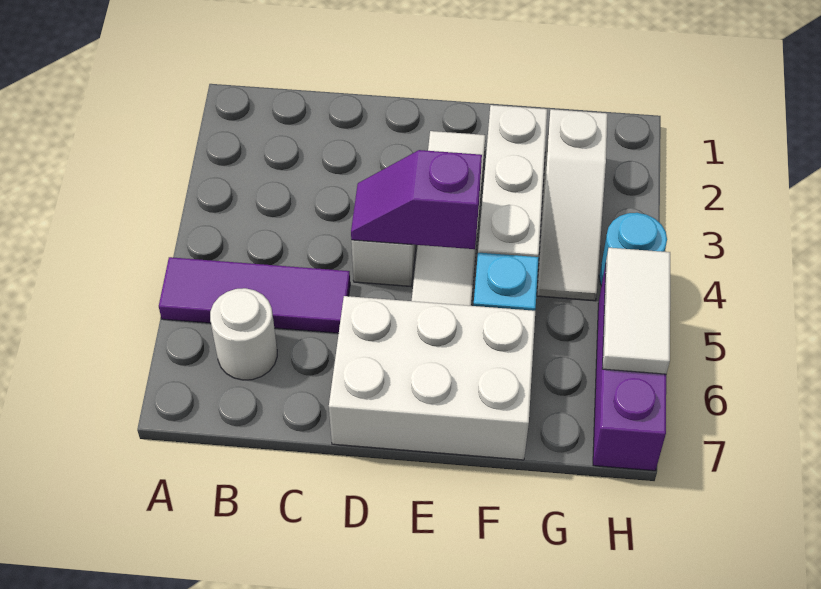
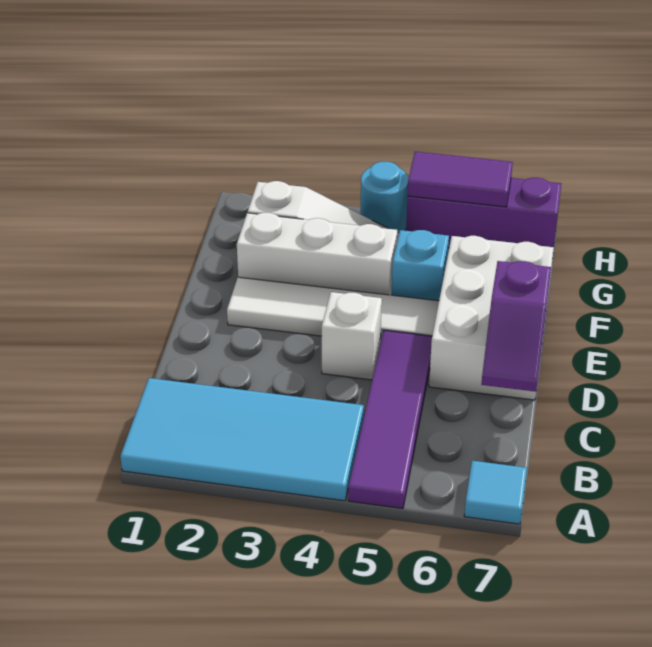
none -> cyan 2x4 tile [120,378,364,501]
purple 1x3 tile [159,257,350,333] -> purple 1x4 tile [348,330,432,508]
none -> cyan 1x1 tile [464,461,527,524]
white 1x1 round brick [210,288,277,380] -> none
purple 1x2 slope [351,150,482,249] -> purple 1x2 slope moved to [481,261,551,392]
white 1x2 tile [602,248,670,374] -> purple 1x2 tile [408,152,513,207]

